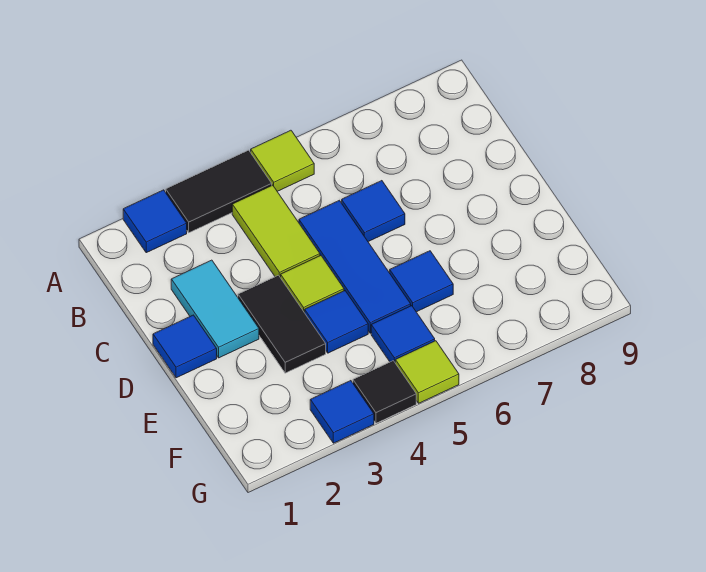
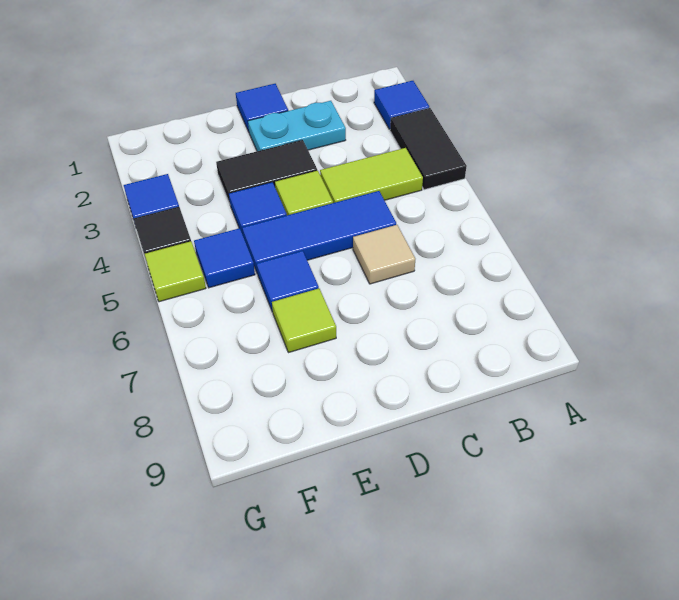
lime 1x1 tile [251,130,314,191] -> lime 1x1 tile moved to [272,289,336,353]
cyan 1x2 tile [171,260,259,358] -> cyan 1x2 plate [248,101,346,151]
blue 1x1 tile [342,181,405,242] -> tan 1x1 tile [353,225,415,284]

